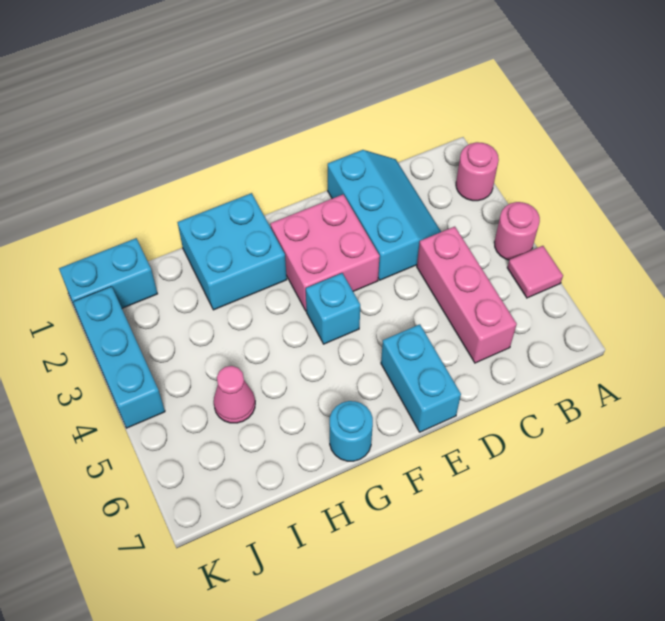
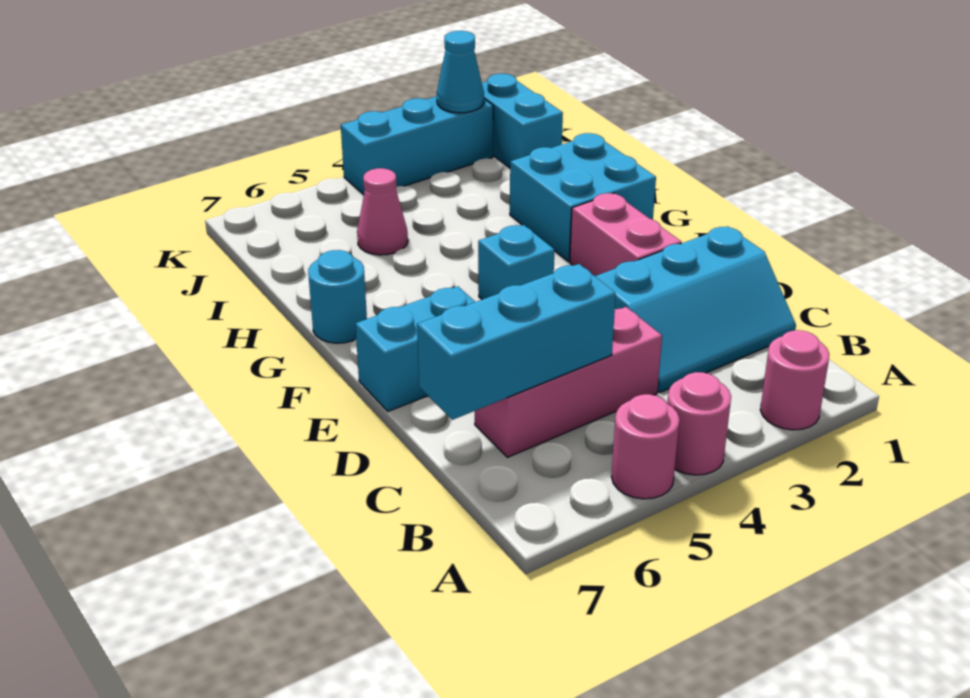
pink 1x1 tile [507,246,563,298] -> pink 1x1 round brick [612,394,679,499]
none -> cyan 1x3 brick [417,264,616,420]
pink 2x2 brick [270,194,380,311] -> pink 1x2 brick [570,193,682,276]
none -> cyan 1x1 cone [437,31,484,113]

